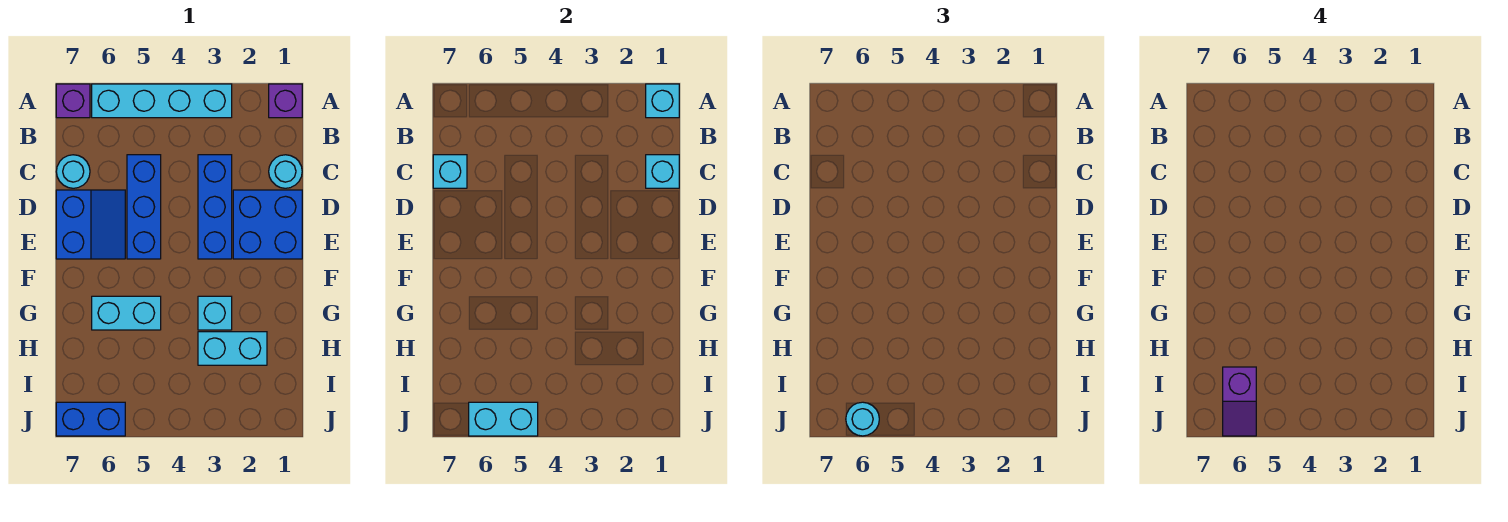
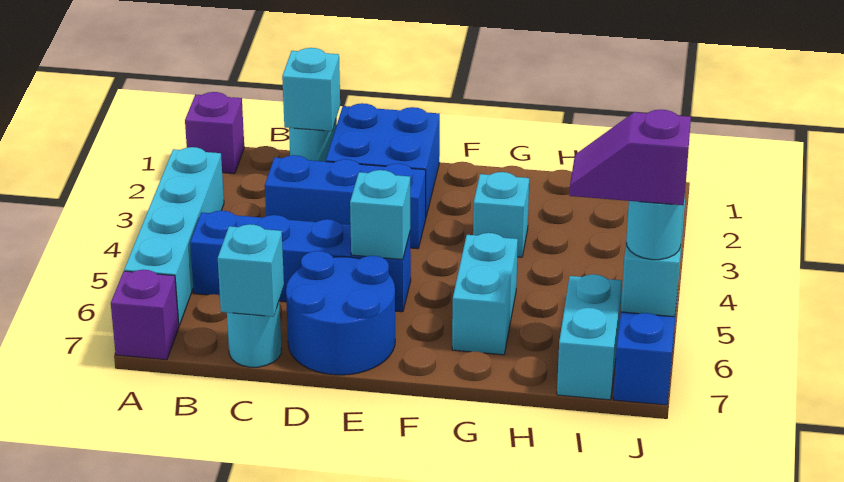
cyan 1x1 brick [646,84,679,118] -> cyan 1x1 brick moved to [350,170,410,259]
blue 1x3 brick [127,155,161,259] -> blue 1x4 brick [190,211,411,312]
blue 2x2 slope [56,190,125,259] -> blue 2x2 round brick [286,251,395,375]
cyan 1x2 brick [198,332,267,365] -> cyan 1x2 brick moved to [557,274,622,400]
purple 1x2 slope [1223,367,1256,436] -> purple 1x2 slope turned to [569,109,691,205]

